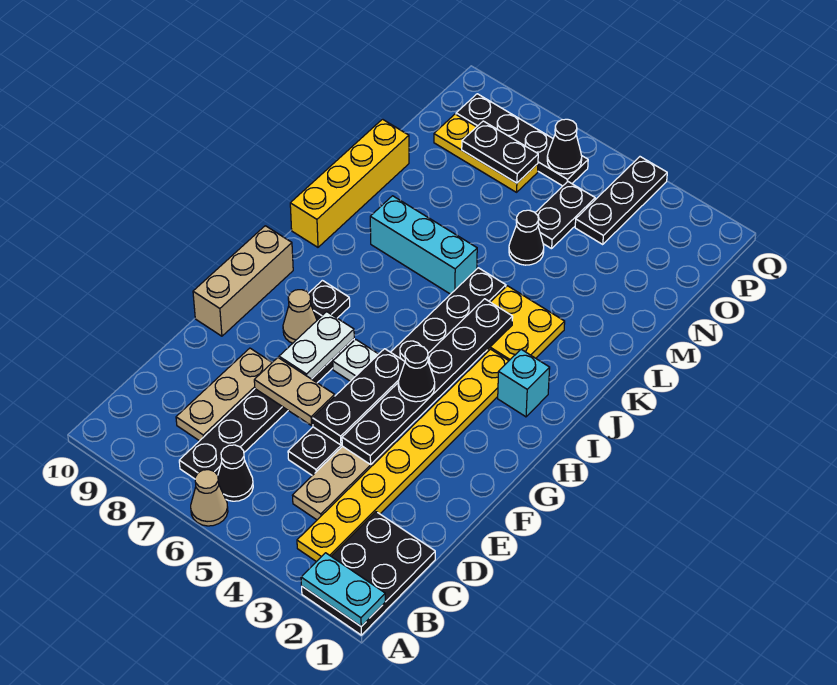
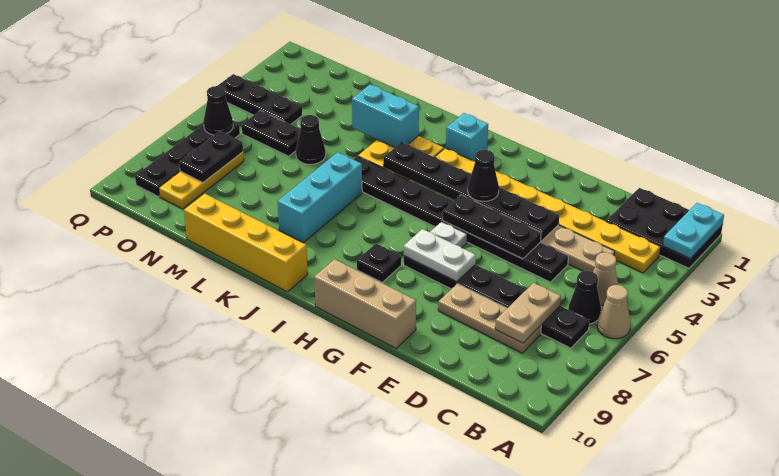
tan 1x2 plate [254,358,335,426] -> tan 1x2 plate moved to [495,283,561,343]
tan 1x1 cone [283,290,317,343] -> tan 1x1 cone moved to [593,252,618,305]
none -> cyan 1x2 brick [352,84,419,147]

